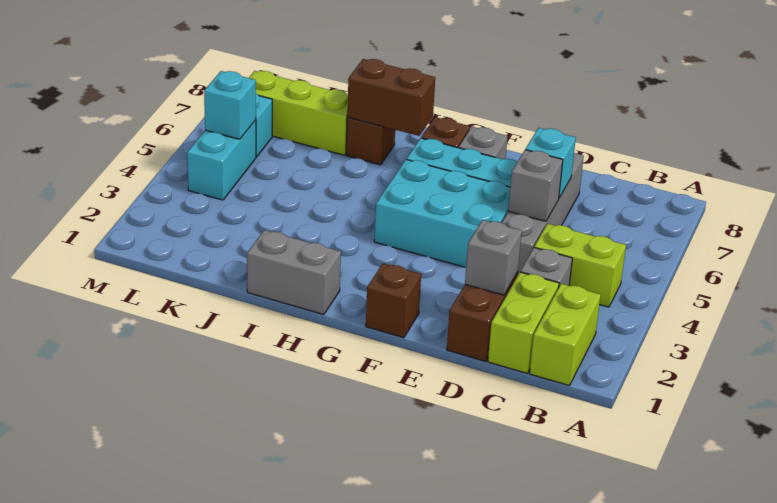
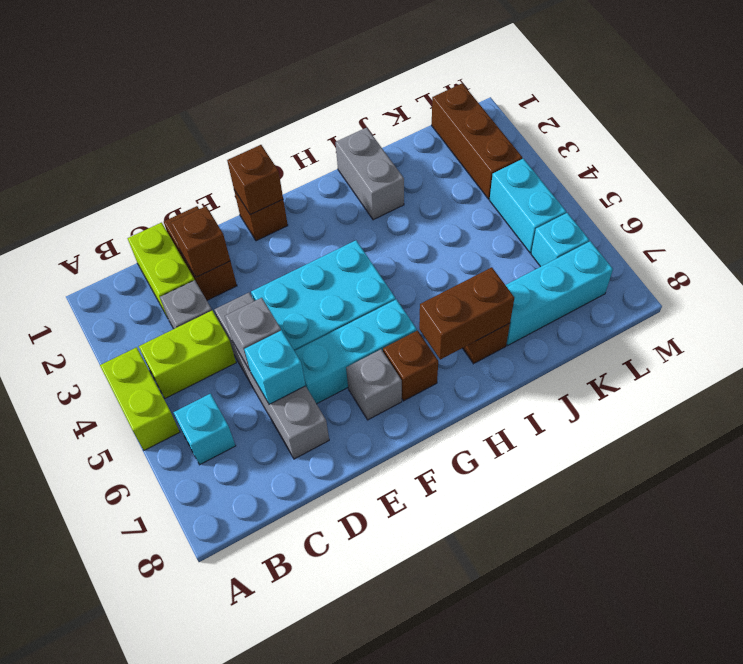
lime 1x2 brick [530,284,601,386] -> lime 1x2 brick moved to [100,347,180,450]
grey 1x1 brick [465,220,522,295] -> brown 1x1 brick [171,206,230,277]
none -> brown 1x1 brick [227,145,283,215]
grey 1x2 brick [247,230,341,315] -> grey 1x2 brick turned to [336,128,404,220]
lime 1x3 brick [249,71,348,155] -> cyan 1x3 brick [506,241,613,345]
none -> brown 1x3 brick [432,83,522,199]
cyan 1x1 brick [204,71,256,139] -> cyan 1x1 brick moved to [174,394,235,465]

